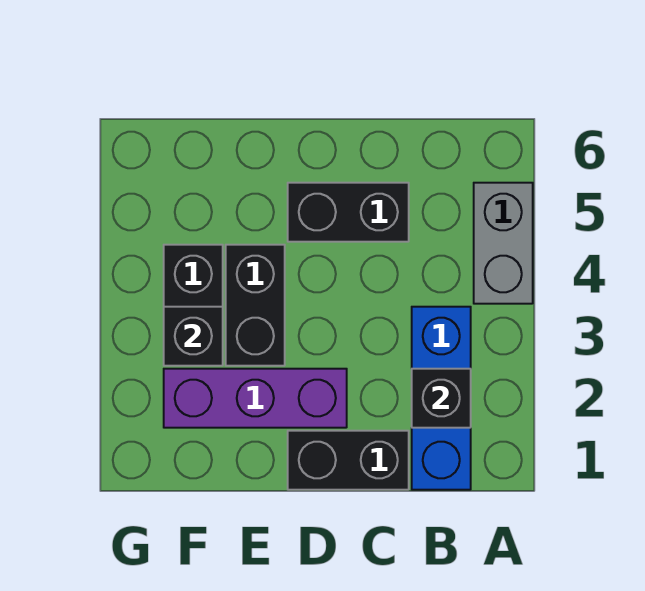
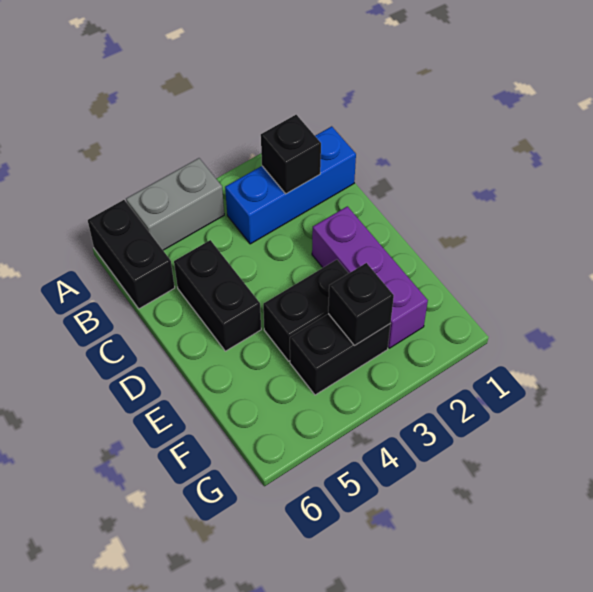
black 1x2 brick [288,431,409,490] -> black 1x2 brick moved to [88,200,175,309]

